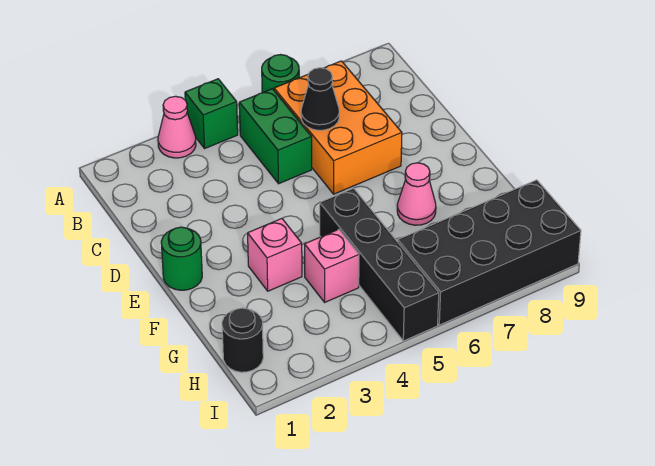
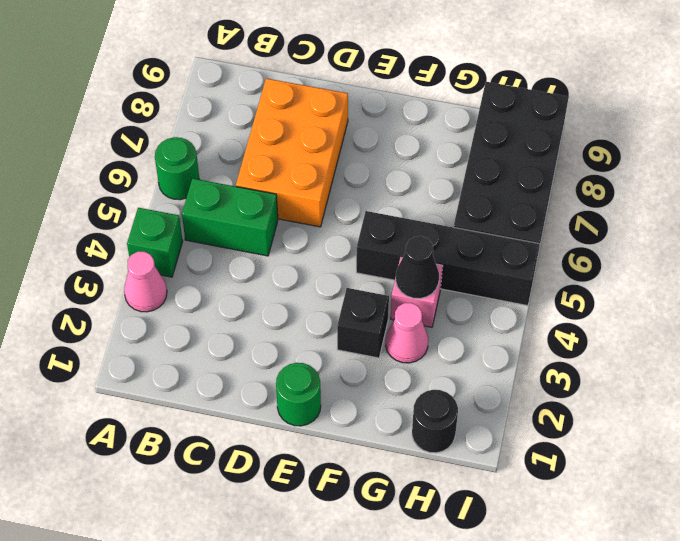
orange 2x3 brick [274,61,402,194] -> orange 2x3 brick turned to [236,78,348,227]
black 1x1 cone [301,68,339,130] -> black 1x1 cone moved to [396,236,439,299]
pink 1x1 brick [248,219,302,291] -> black 1x1 brick [337,288,389,358]
pink 1x1 cone [397,163,436,225] -> pink 1x1 cone moved to [385,303,428,363]

